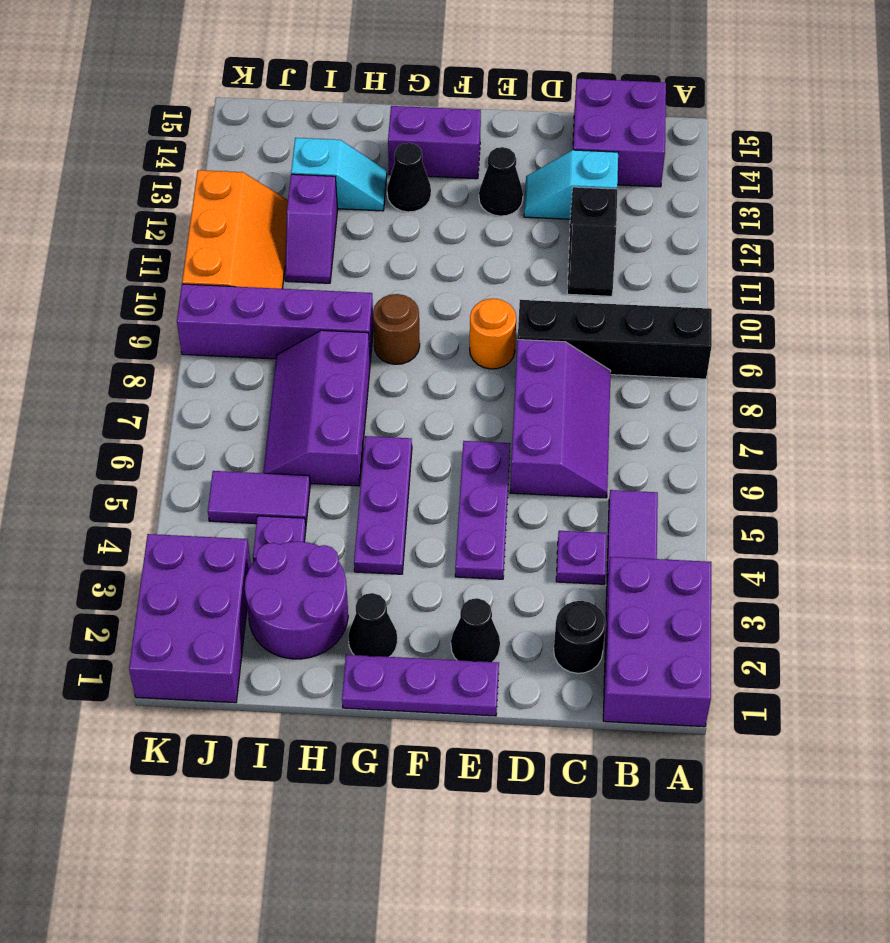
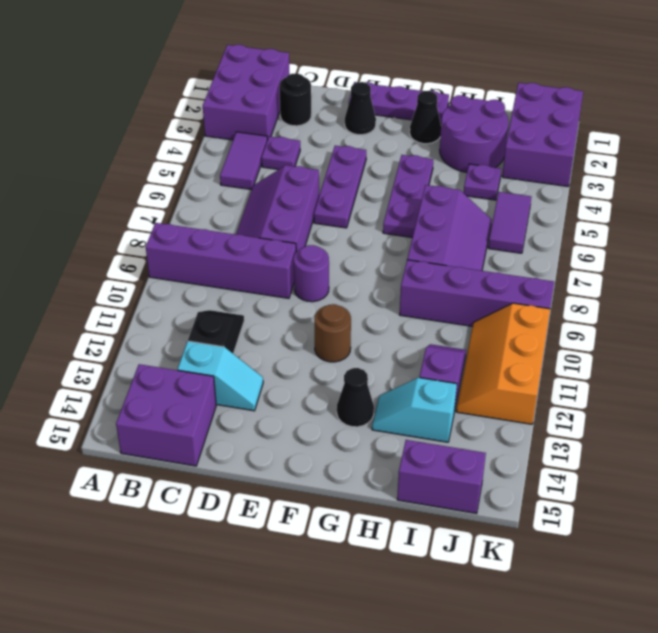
black 1x4 brick [518,300,712,379] -> purple 1x4 brick [146,223,296,298]
orange 1x1 round brick [470,299,516,369] -> purple 1x1 round brick [294,245,329,302]
black 1x1 cone [479,147,523,216] -> none
purple 1x2 brick [388,106,481,179] -> purple 1x2 brick moved to [397,440,486,514]
brown 1x1 round brick [373,294,420,364] -> brown 1x1 round brick moved to [315,304,351,362]
purple 1x2 tile [208,471,310,524] -> purple 1x2 tile turned to [488,192,531,253]

